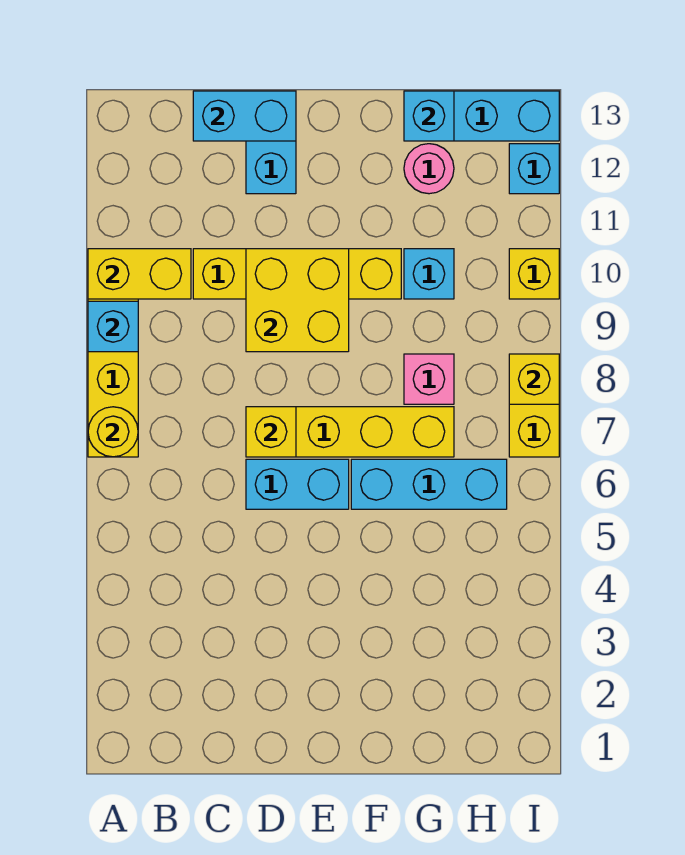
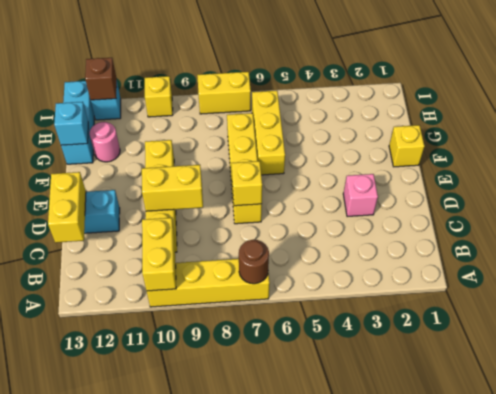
yellow 1x1 round brick [88,407,138,457] -> brown 1x1 round brick [239,240,269,284]
cyan 1x1 brick [88,301,138,352] -> none
cyan 1x2 brick [193,91,296,141] -> yellow 1x2 brick [48,172,86,243]
cyan 1x2 brick [246,459,349,509] -> none
yellow 2x2 brick [246,249,349,352] -> yellow 1x2 brick [142,165,203,211]
cyan 1x3 brick [351,459,507,509] -> yellow 1x3 brick [252,91,285,175]
pink 1x1 brick [404,354,454,404] -> pink 1x1 brick moved to [343,174,378,217]
cyan 1x1 brick [404,249,454,299] -> none
yellow 1x1 brick [509,354,559,404] -> yellow 1x1 brick moved to [389,125,424,167]
none -> brown 1x1 brick [85,58,117,100]

